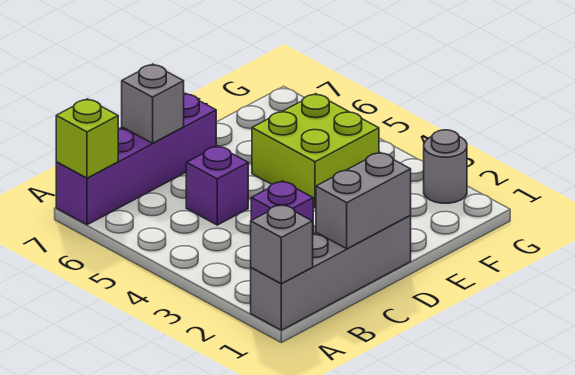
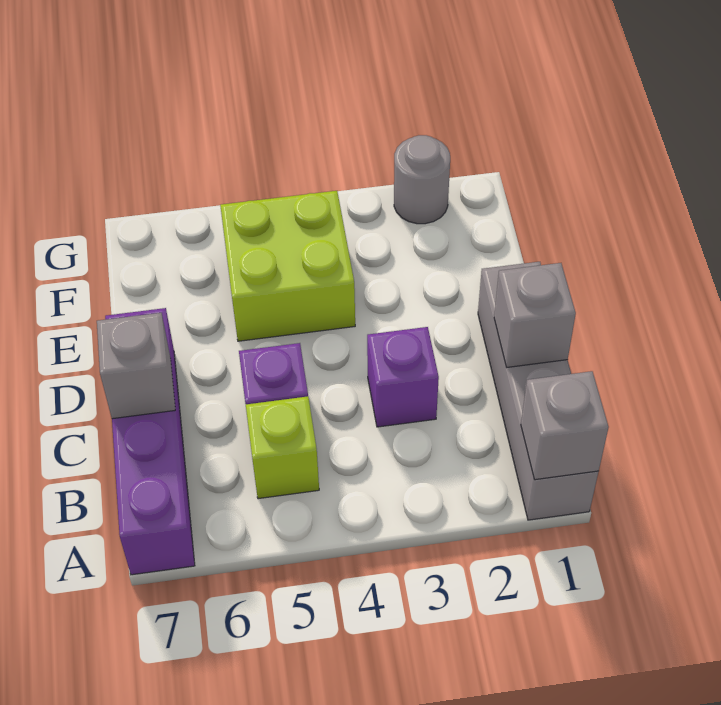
lime 1x1 brick [56,99,118,178] -> lime 1x1 brick moved to [246,396,319,499]
grey 1x2 brick [316,152,411,249] -> grey 1x1 brick [494,263,576,368]

